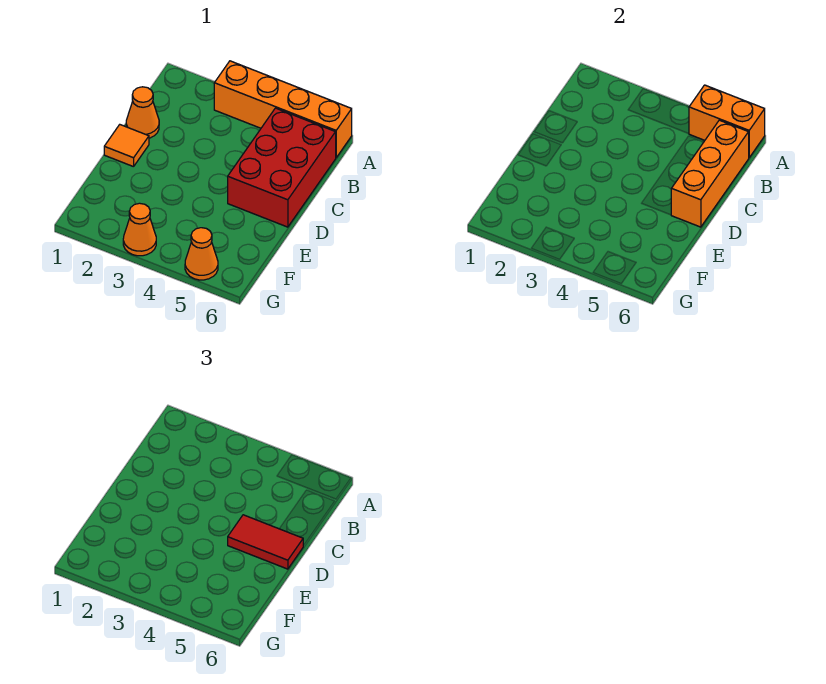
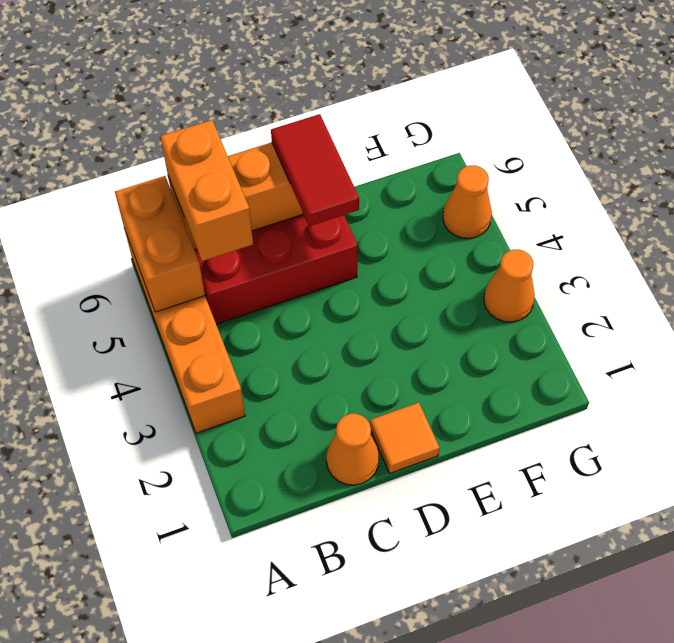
none -> orange 1x2 brick [160,120,253,261]

